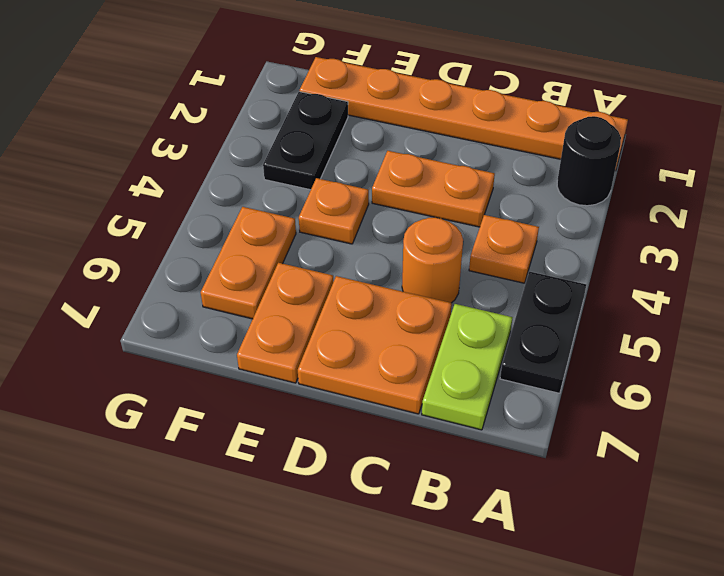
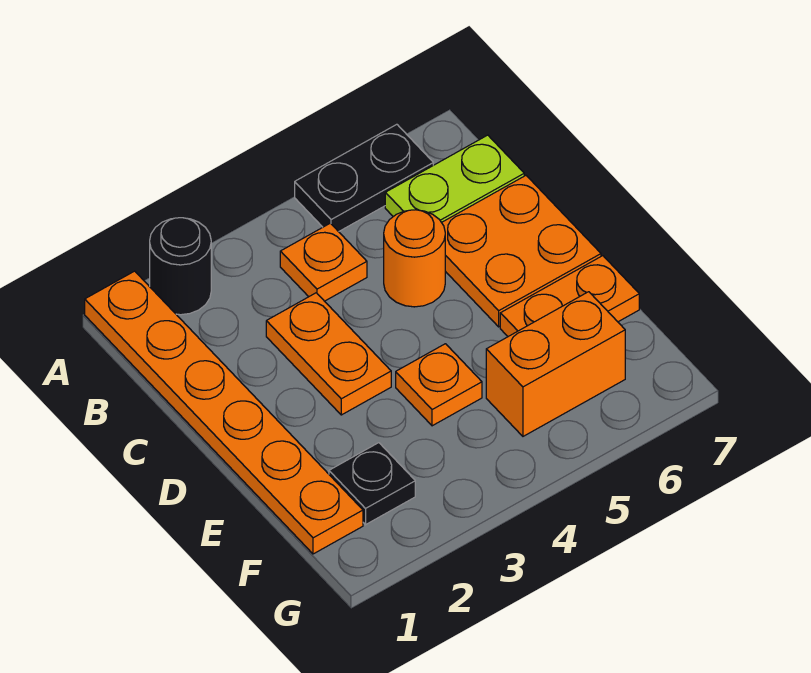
black 1x2 plate [263,92,348,190] -> black 1x1 plate [329,443,415,525]
orange 1x2 plate [201,207,296,319] -> orange 1x2 brick [486,292,625,436]

